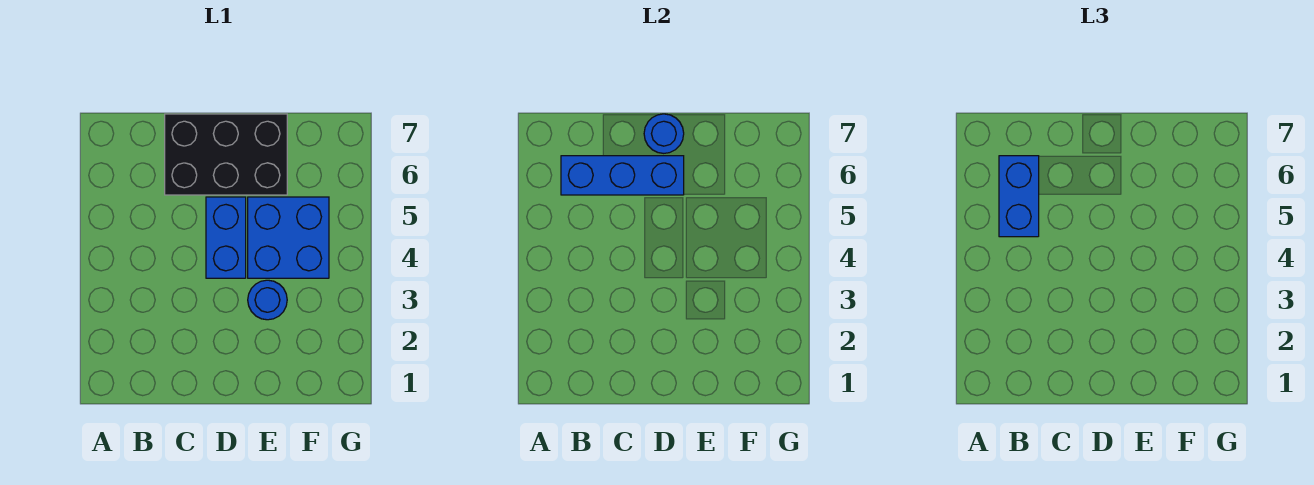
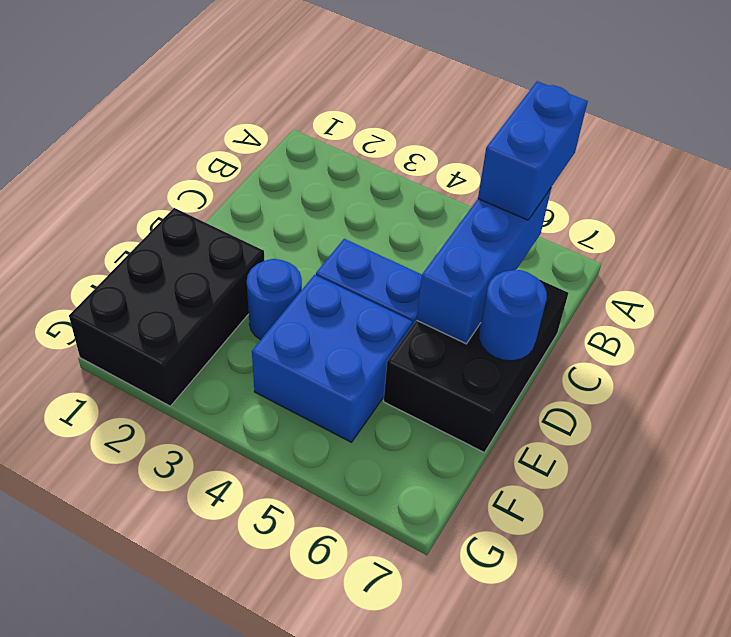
blue 1x2 brick [999,156,1039,237] -> blue 1x2 brick turned to [478,81,588,220]
none -> black 2x3 brick [69,208,265,406]

